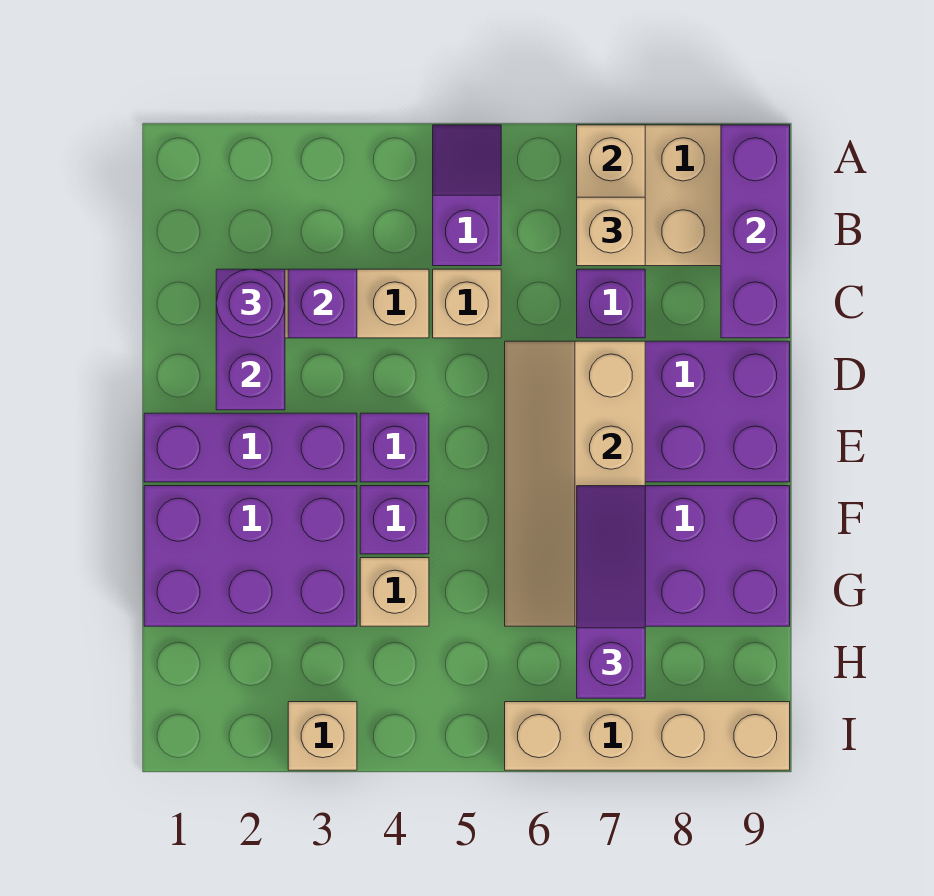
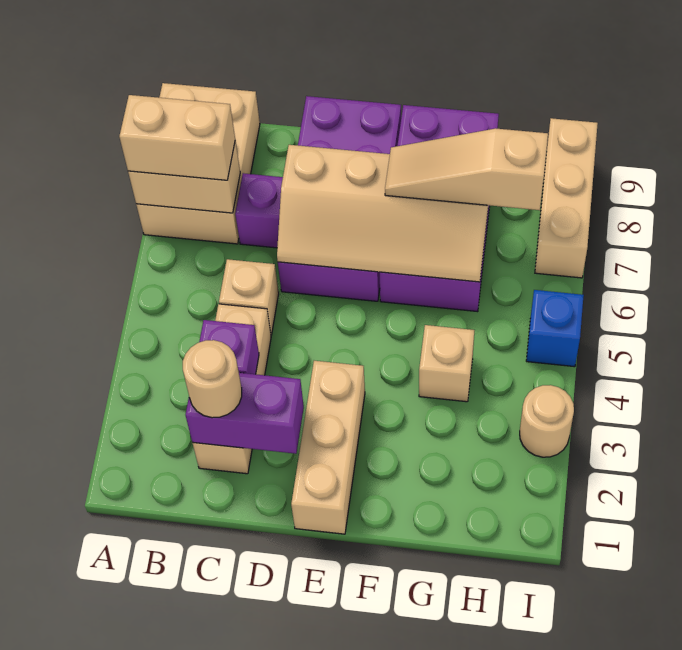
purple 1x2 slope [433,125,501,266] -> none
purple 1x3 brick [721,125,790,338] -> none
tan 1x1 brick [577,197,645,266] -> tan 1x2 brick [119,95,235,180]
purple 1x1 round brick [216,269,285,338] -> tan 1x1 round brick [183,340,242,418]
purple 1x3 brick [144,413,357,482] -> tan 1x3 brick [291,361,365,534]
purple 1x1 brick [360,413,429,482] -> none
purple 2x3 brick [144,486,357,626] -> none
purple 1x1 brick [360,486,429,554] -> none
purple 1x3 slope [577,486,645,698] -> tan 1x3 slope [385,129,548,210]
tan 1x1 brick [288,702,357,770] -> tan 1x1 round brick [520,385,574,457]
none -> blue 1x1 brick [526,290,584,367]
tan 1x4 brick [505,702,790,770] -> tan 1x3 brick [535,118,598,278]

